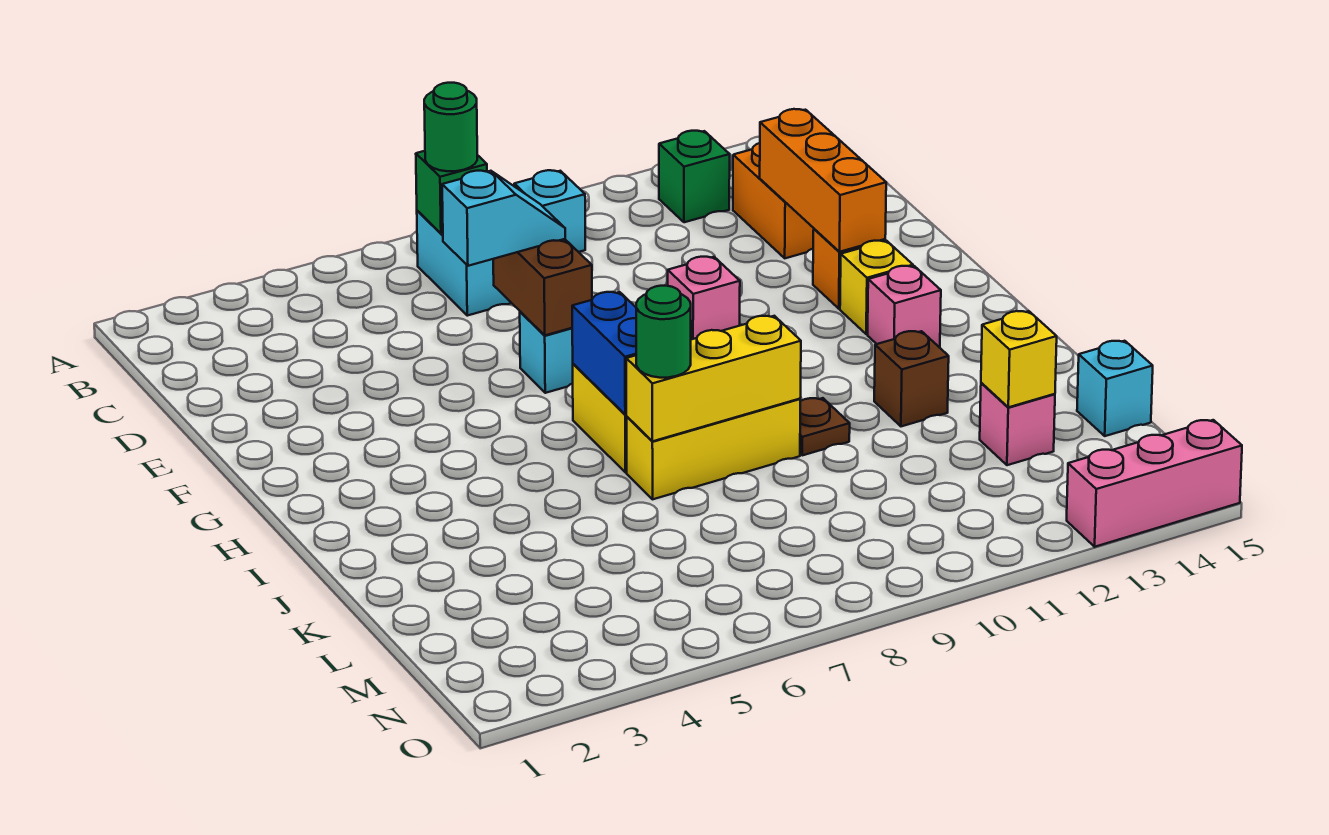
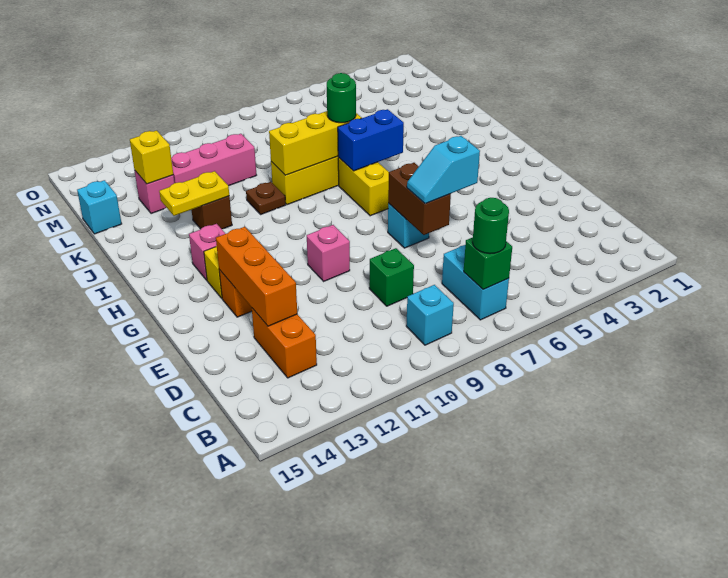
green 1x1 brick [659,131,730,222] -> green 1x1 brick moved to [369,248,414,306]
blue 1x2 brick [572,292,636,414] -> blue 1x2 brick turned to [338,109,404,171]
none -> yellow 1x2 plate [159,171,229,216]
pink 1x3 brick [1067,420,1242,547] -> pink 1x3 brick moved to [171,134,256,186]

